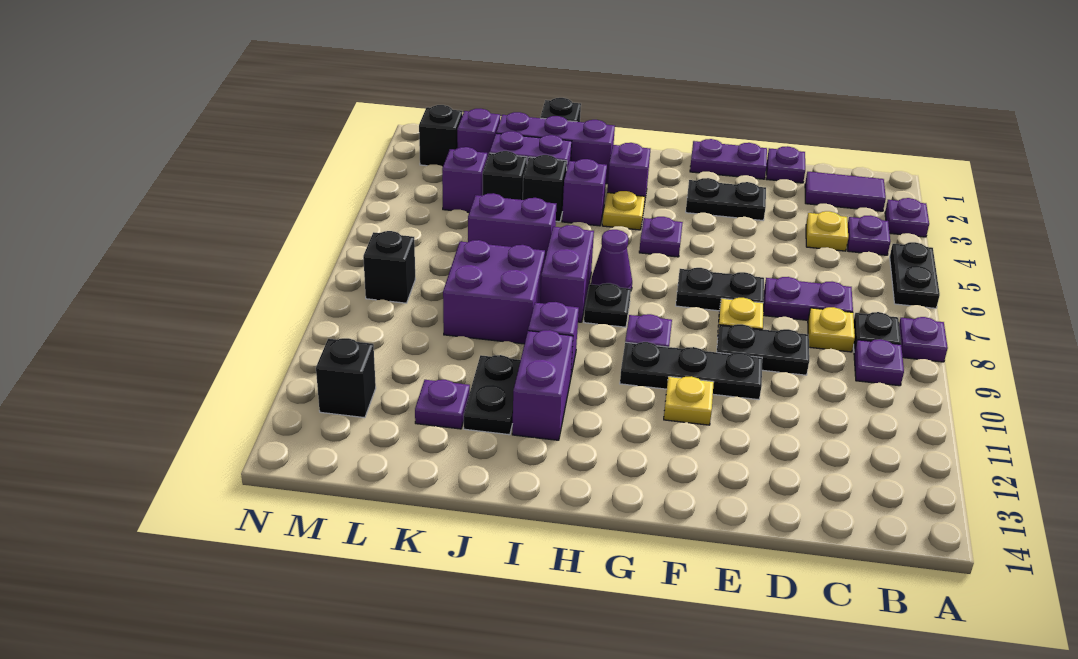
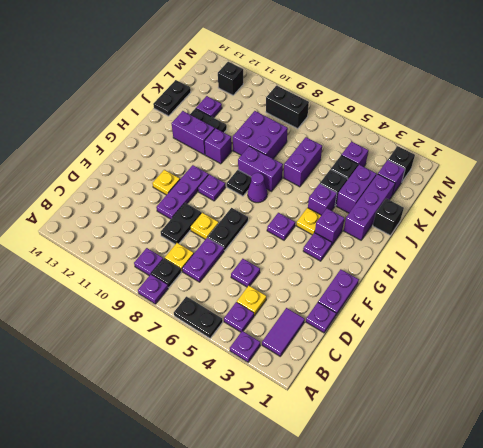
none -> purple 1x1 plate [231,259,260,287]
black 1x2 plate [686,178,766,220] -> black 1x2 plate moved to [153,80,191,116]
black 1x3 plate [620,342,762,400] -> purple 1x3 plate [156,165,209,219]
none -> purple 1x1 plate [303,233,332,261]
black 1x1 brick [363,231,415,303] -> black 1x2 brick [266,86,309,129]

